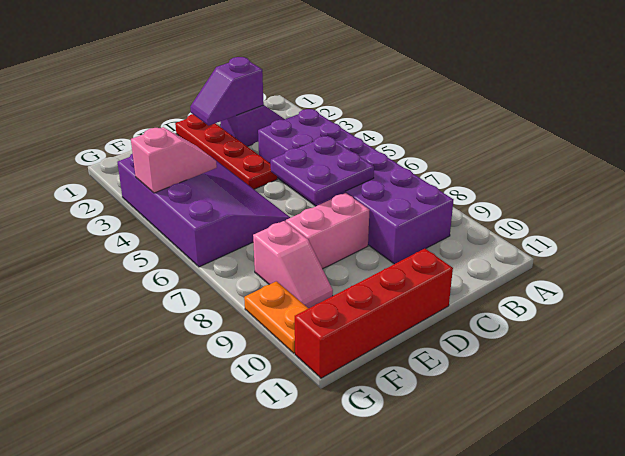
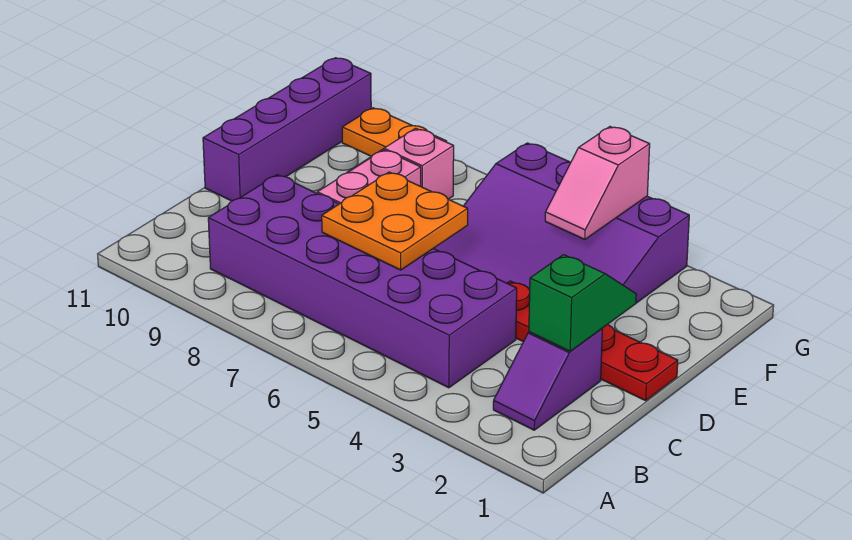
purple 1x2 slope [190,57,264,125] -> green 1x2 slope [529,255,636,351]
purple 2x2 plate [271,136,374,204] -> orange 2x2 plate [322,172,468,270]
red 1x4 brick [295,249,453,378] -> purple 1x4 brick [203,58,371,201]

